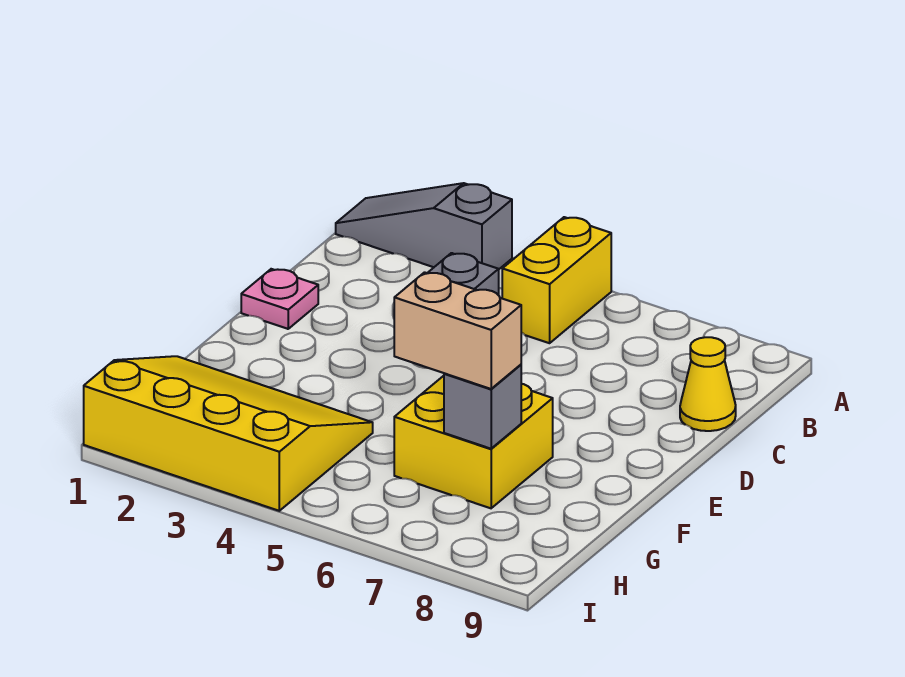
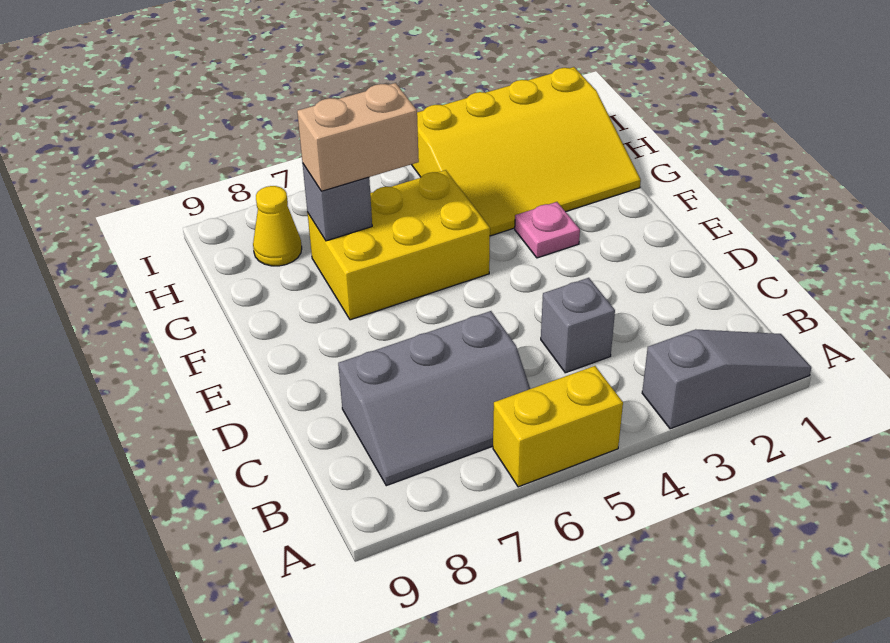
yellow 1x2 brick [502,217,611,343] -> yellow 1x2 brick turned to [493,366,623,487]
none -> grey 2x3 slope [338,311,530,486]
yellow 1x1 cone [680,337,736,431] -> yellow 1x1 cone moved to [253,186,302,266]
pink 1x1 plate [241,269,318,329] -> pink 1x1 plate moved to [515,202,580,258]
yellow 2x2 brick [394,376,553,508] -> yellow 2x3 brick [307,170,490,320]

